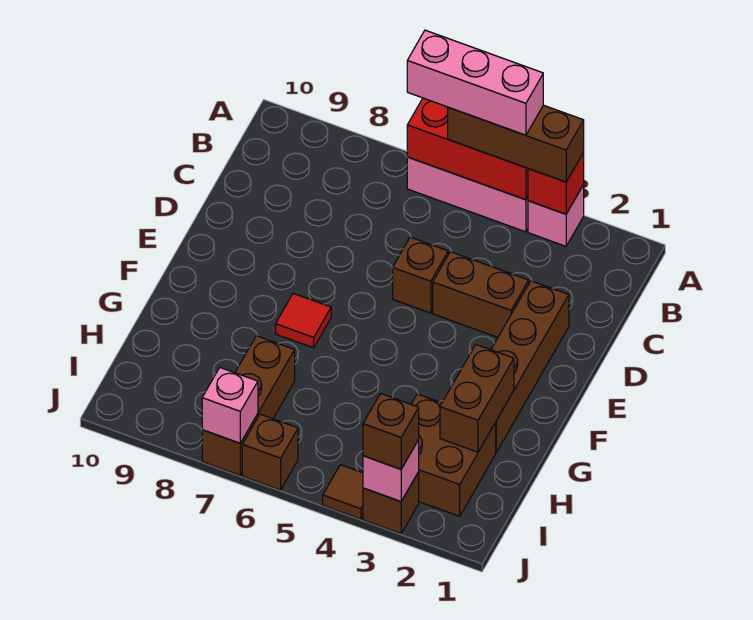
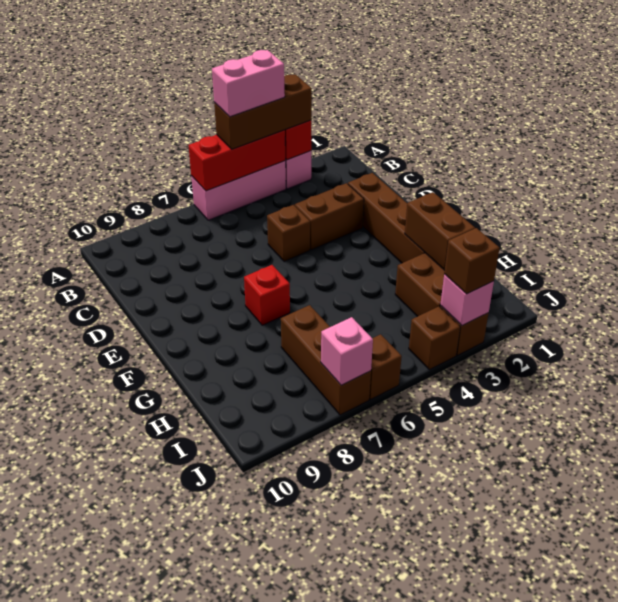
pink 1x3 brick [407,30,543,135] -> pink 1x2 brick [212,50,285,117]
red 1x1 tile [276,293,331,348] -> red 1x1 brick [244,265,290,325]
brown 1x1 tile [323,465,363,519] -> brown 1x1 brick [409,306,460,370]

